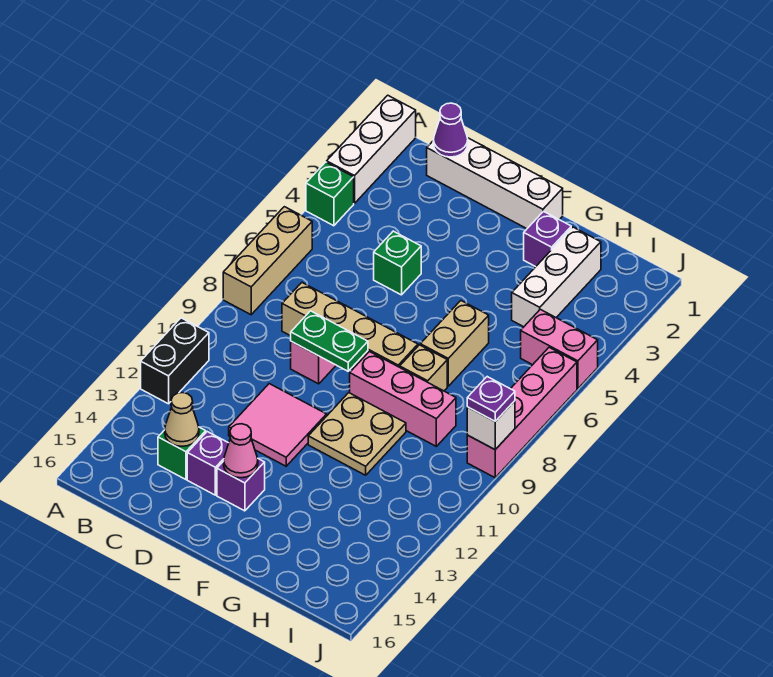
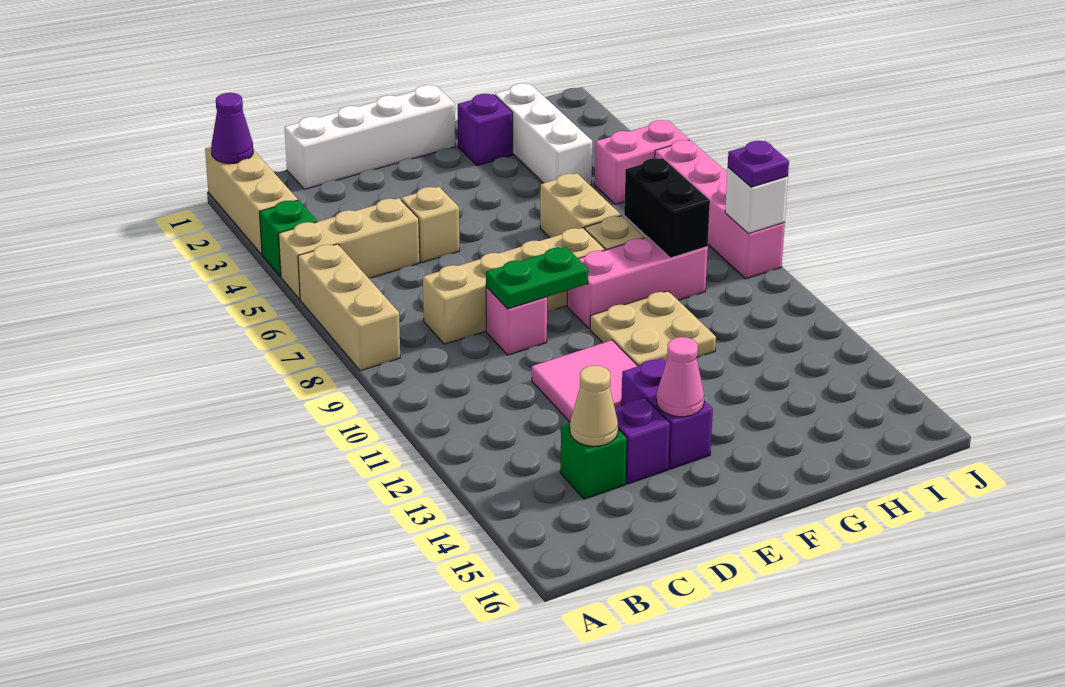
white 1x3 brick [327,95,416,203] -> tan 1x3 brick [205,147,298,255]
none -> tan 1x3 brick [279,198,420,299]
black 1x2 brick [141,318,209,404] -> black 1x2 brick moved to [624,158,710,258]
purple 1x1 cone [433,103,468,157] -> purple 1x1 cone moved to [211,93,253,163]
green 1x1 brick [374,231,421,295] -> tan 1x1 brick [401,187,459,263]
purple 1x1 brick [217,459,265,511] -> purple 1x2 brick [621,358,713,469]

